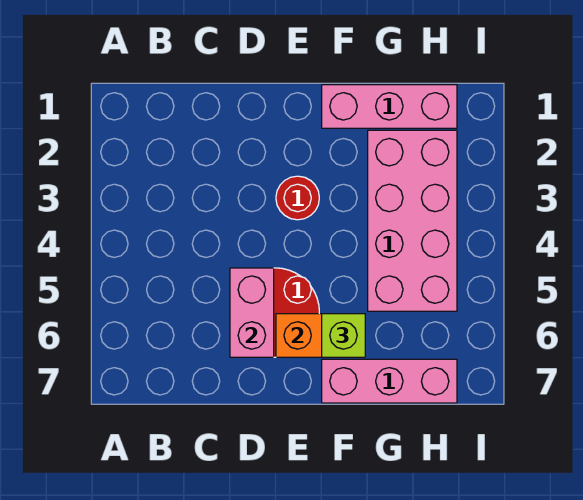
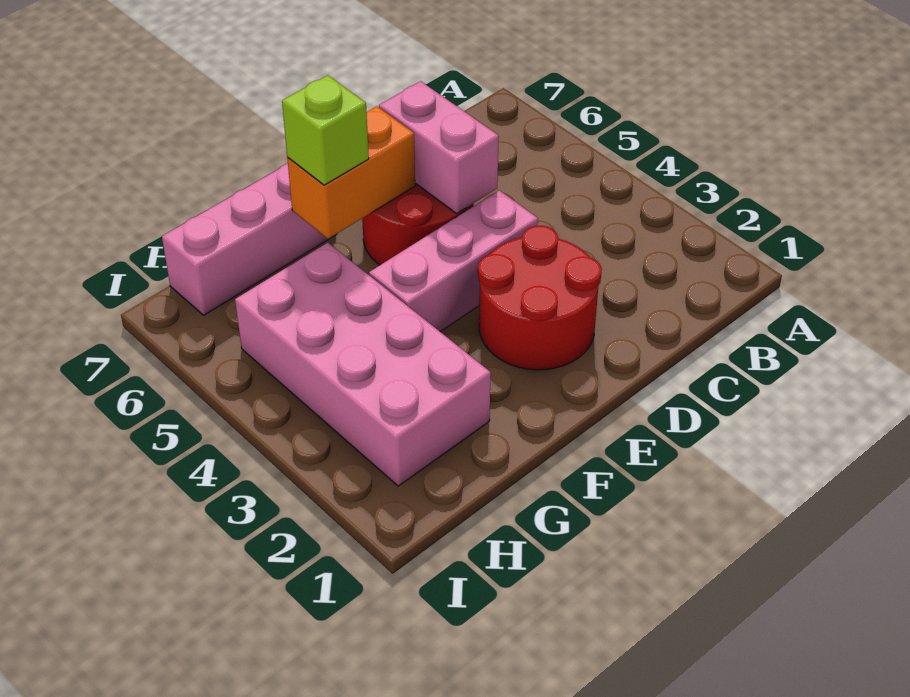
red 1x1 round brick [276,176,319,220] -> red 2x2 round brick [478,226,602,370]
pink 1x3 brick [322,85,457,128] -> pink 1x3 brick moved to [369,190,538,332]

